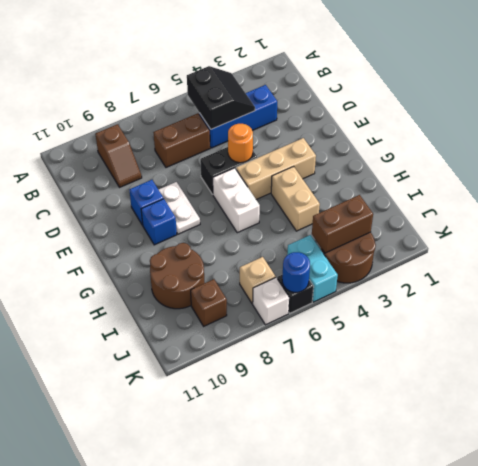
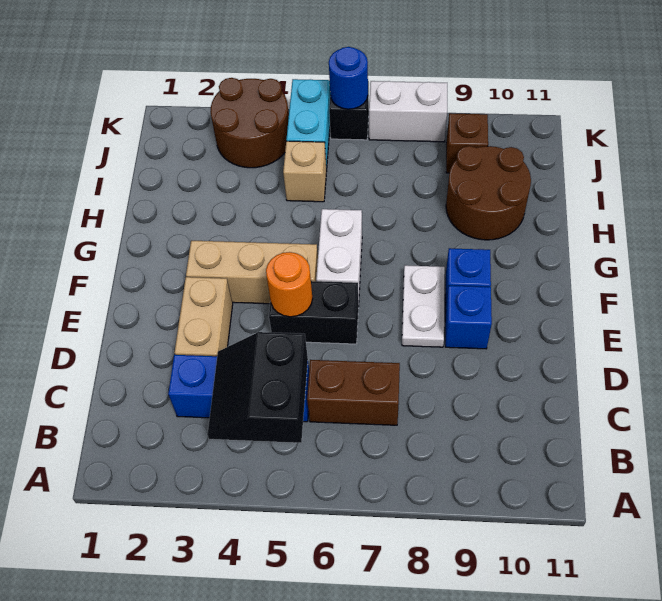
brown 1x2 slope [95,124,142,187] -> none
tan 1x2 brick [271,166,320,231] -> tan 1x2 brick moved to [174,277,233,356]
brown 1x2 brick [312,195,373,253] -> none
tan 1x1 brick [240,257,276,304] -> tan 1x1 brick moved to [283,141,327,202]
white 1x1 brick [253,278,289,325] -> white 1x2 brick [369,81,447,142]

